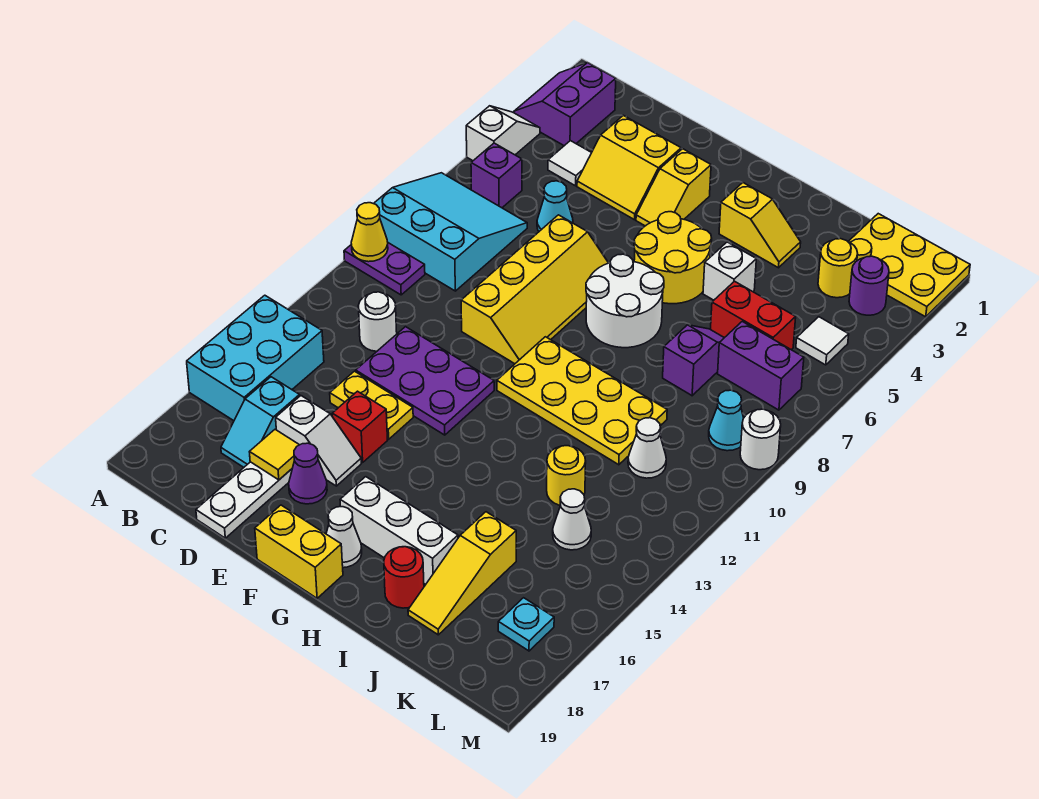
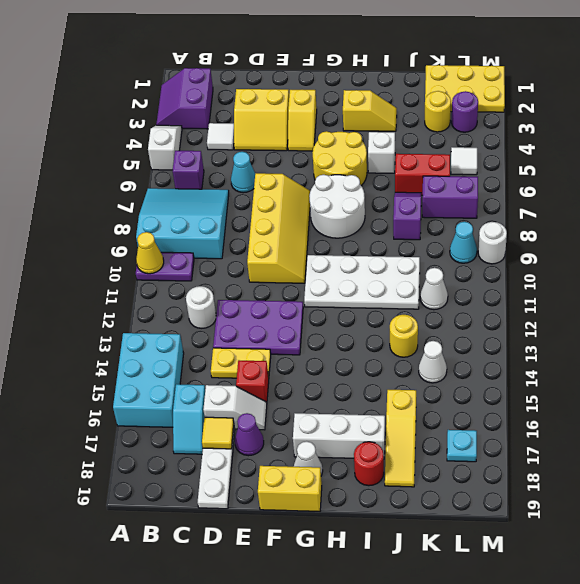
yellow 2x4 plate [497,337,667,465] -> white 2x4 plate [304,255,420,309]

